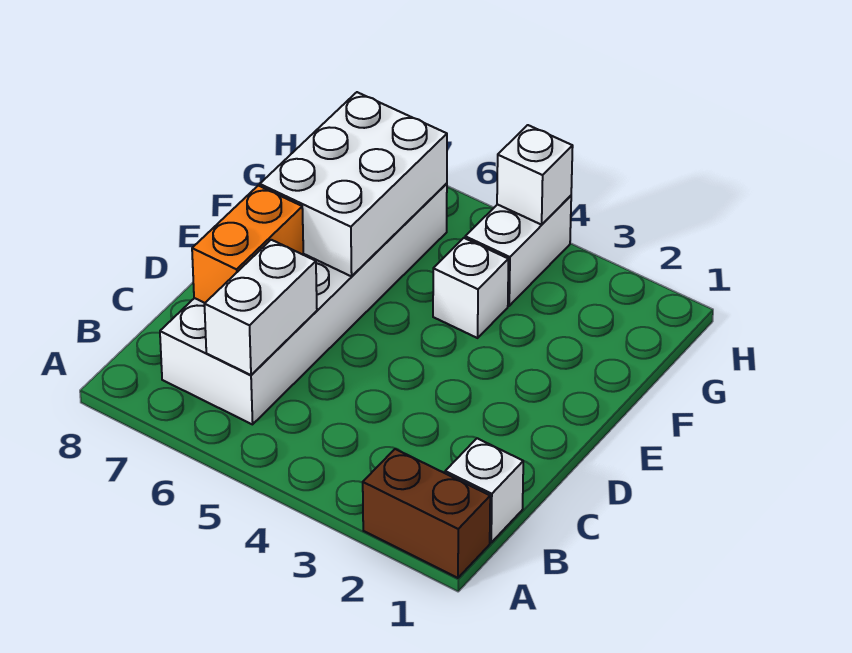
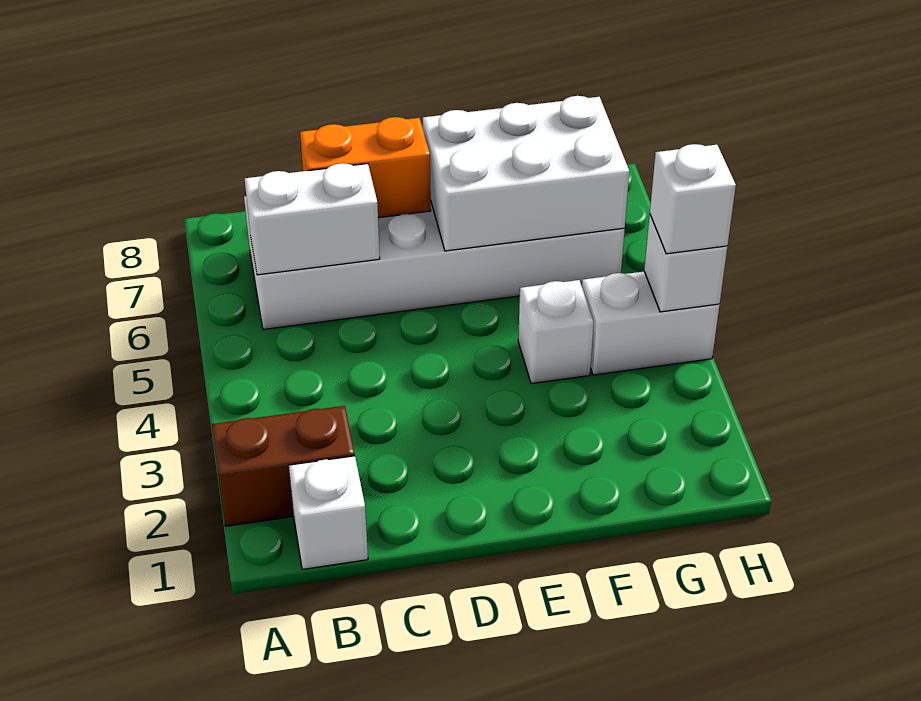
brown 1x2 brick [363,449,490,578] -> brown 1x2 brick turned to [212,406,355,526]
none -> white 1x1 brick [650,144,736,254]

